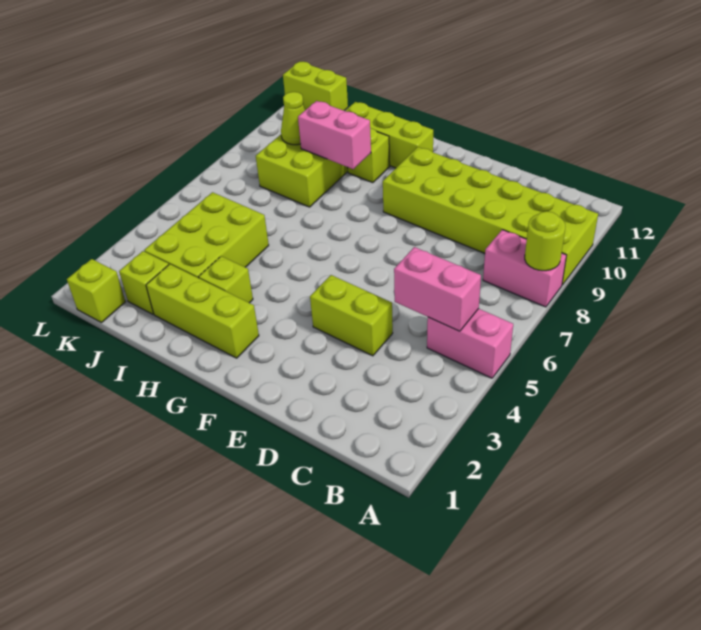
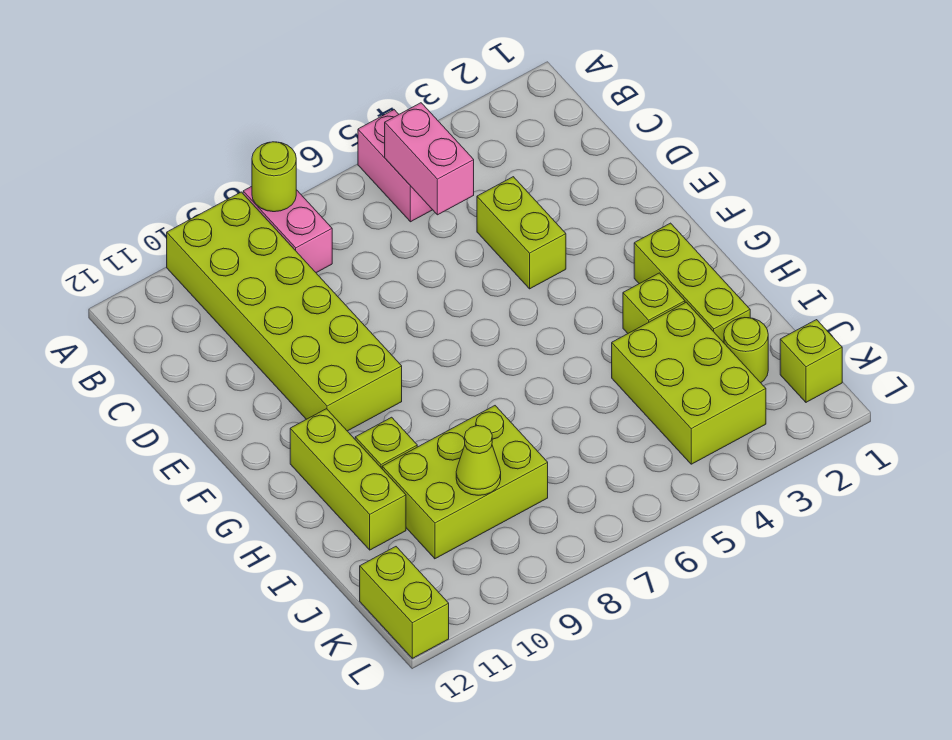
pink 1x2 brick [298,101,371,169] -> none
lime 2x3 brick [144,192,269,278] -> lime 2x3 brick turned to [612,302,766,464]
lime 1x1 brick [119,251,169,314] -> lime 1x1 round brick [724,318,768,383]

